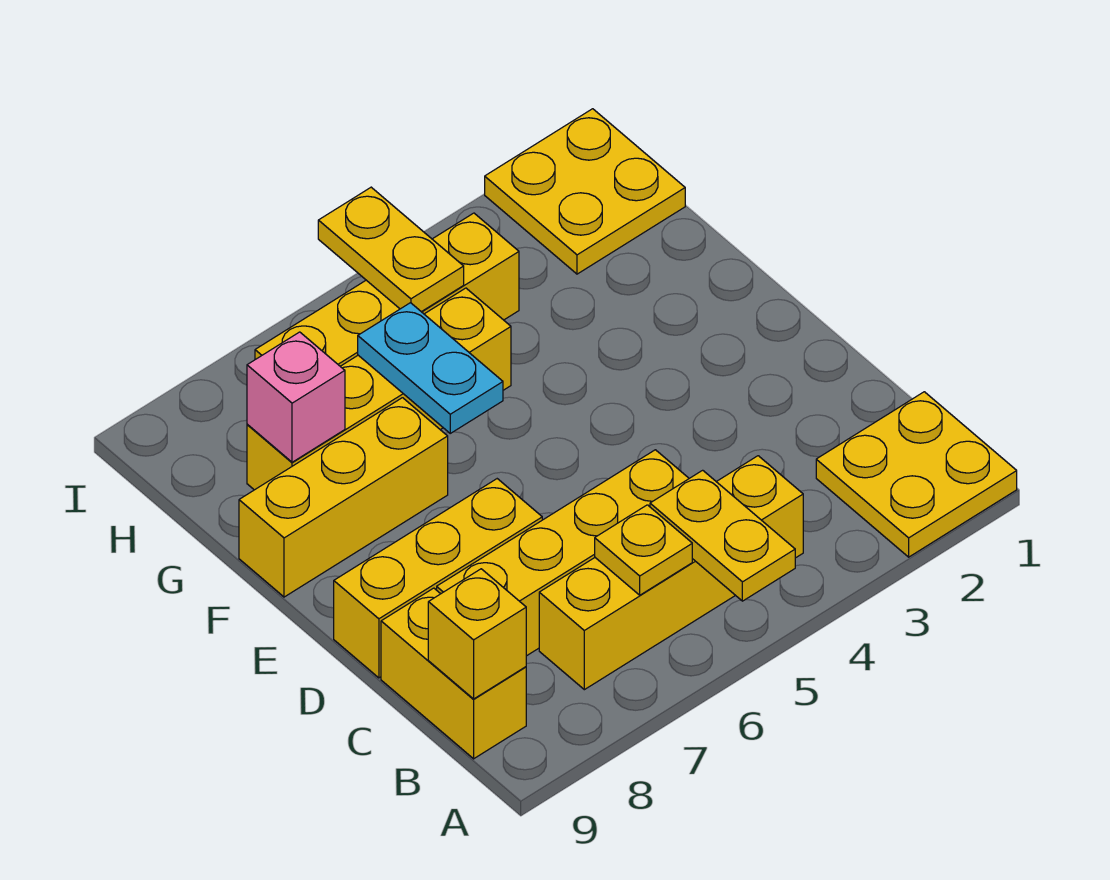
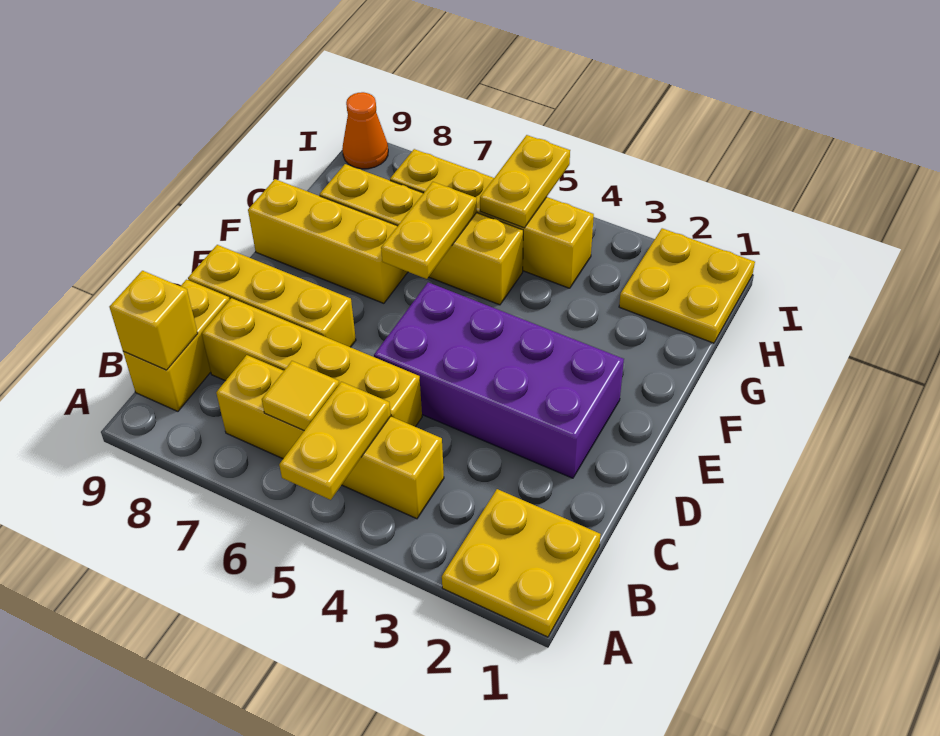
yellow 1x1 plate [595,505,692,595] -> yellow 1x1 tile [262,361,339,431]
none -> purple 2x4 brick [374,282,624,478]
cyan 1x2 plate [358,303,503,433] -> yellow 1x2 plate [381,182,477,279]
pink 1x1 brick [247,332,345,462] -> none
none -> orange 1x1 cone [342,92,388,169]

